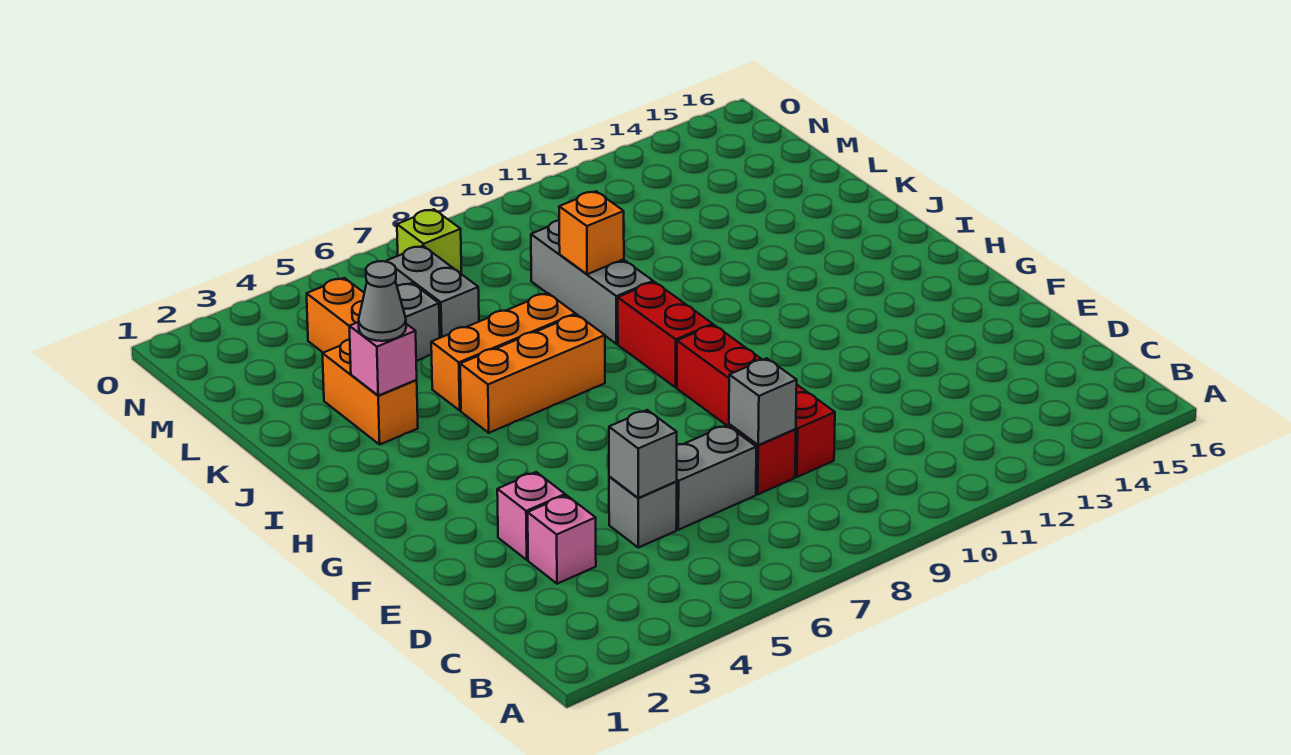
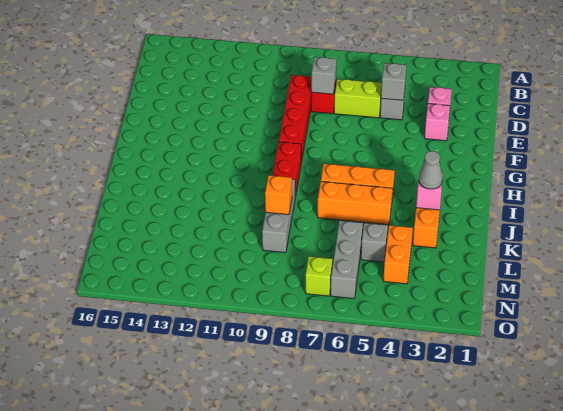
grey 1x2 brick [676,425,756,530] -> lime 1x2 brick [334,79,382,118]
grey 1x2 brick [386,246,479,338] -> grey 1x3 brick [331,221,363,299]

